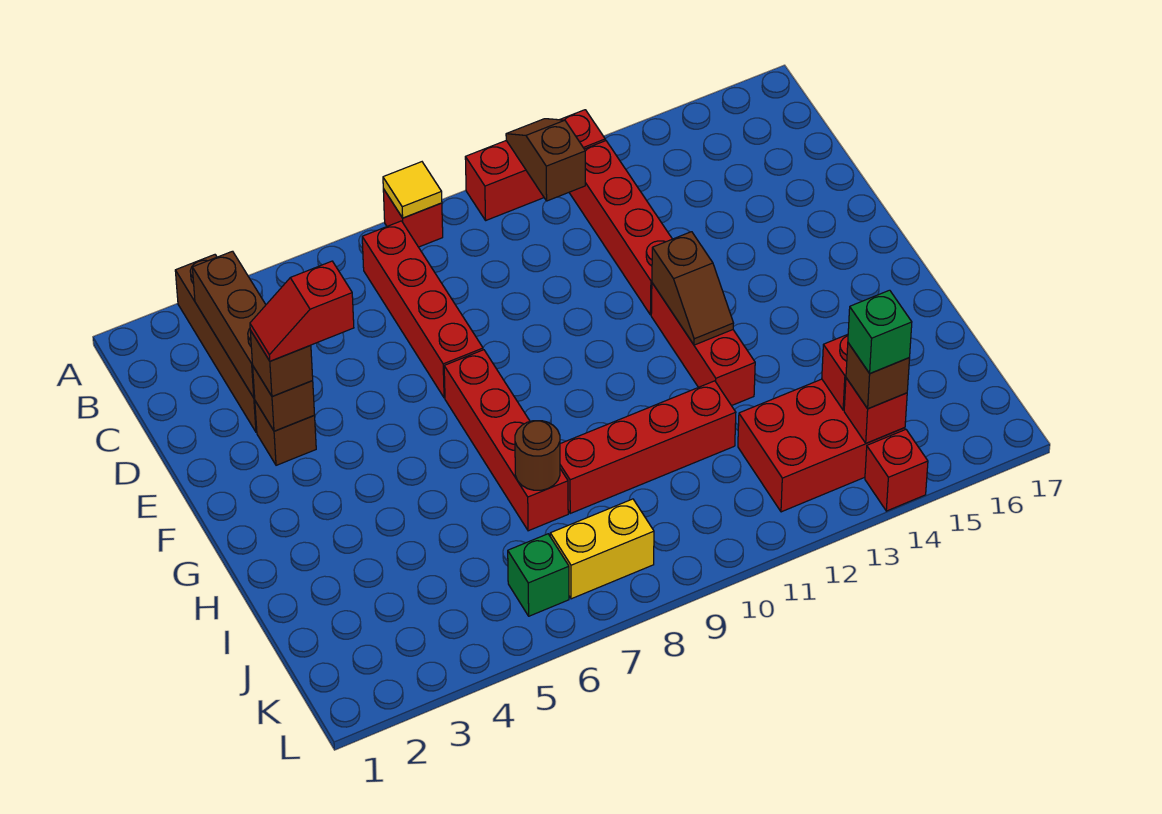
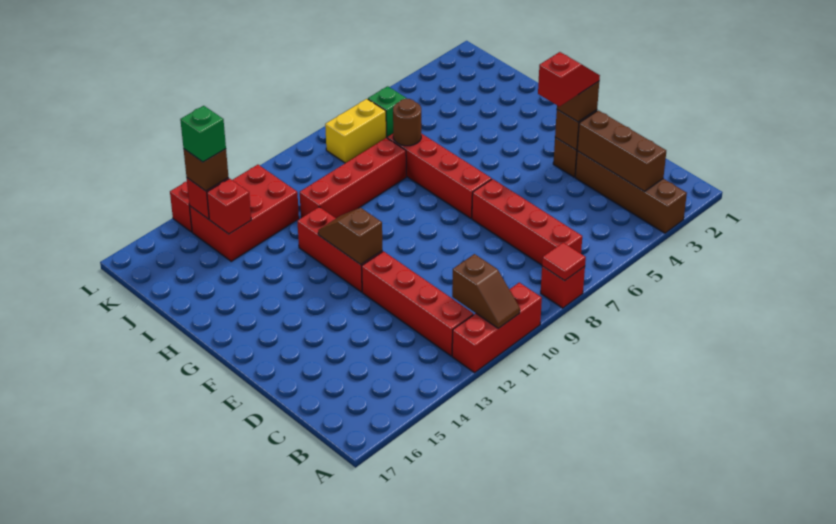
yellow 1x1 tile [383,162,442,218] -> red 1x1 tile [542,243,586,281]

